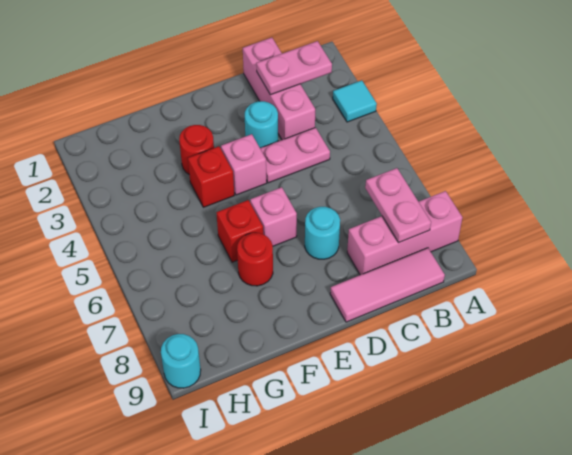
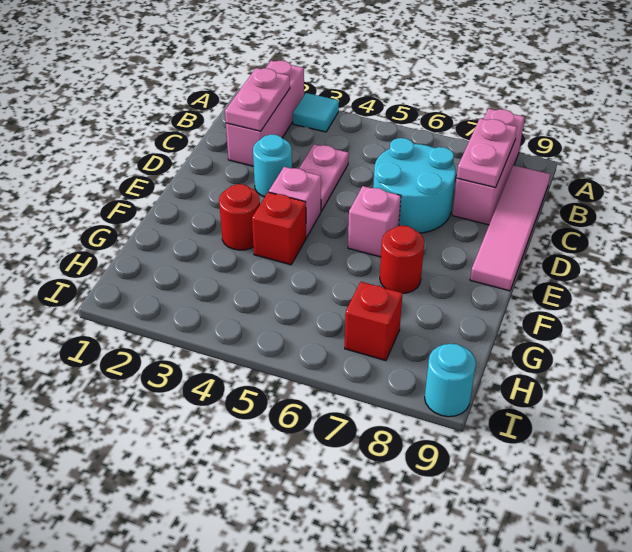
pink 1x2 plate [365,168,431,243] -> pink 1x2 plate turned to [457,118,517,188]
pink 1x3 tile [330,248,445,322] -> pink 1x4 tile [470,165,550,291]
pink 1x3 brick [243,38,315,140] -> pink 1x3 brick turned to [226,61,304,166]
cyan 1x1 round brick [305,207,340,259] -> cyan 2x2 round brick [373,138,456,233]
red 1x1 brick [216,200,263,262] -> red 1x1 brick moved to [345,282,403,361]

